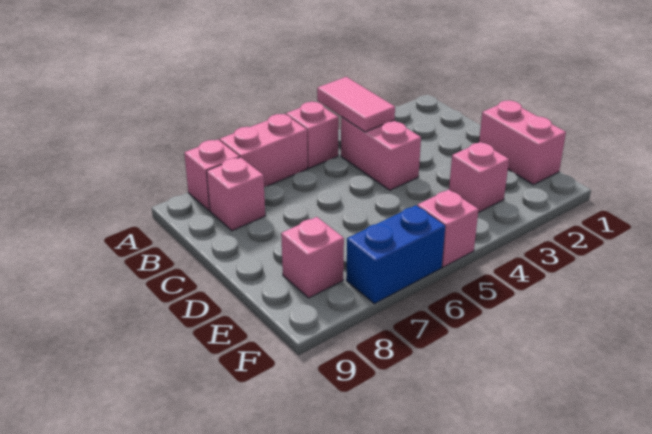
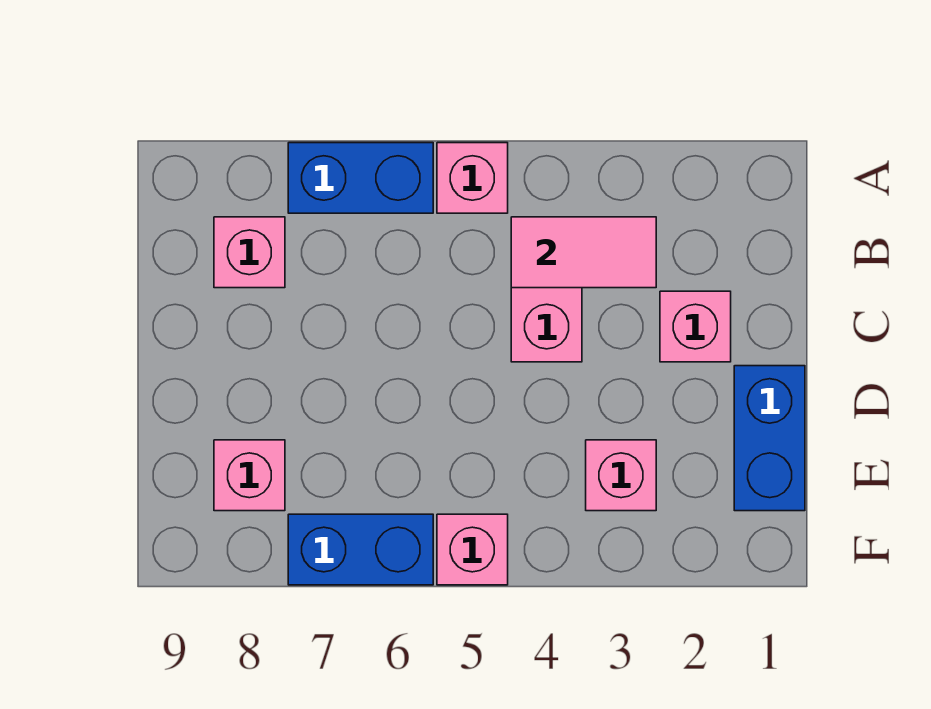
pink 1x2 tile [317,77,395,132] -> pink 1x2 tile turned to [511,217,656,288]
pink 1x2 brick [220,114,307,187] -> blue 1x2 brick [288,143,433,213]
pink 1x1 brick [184,139,240,211] -> pink 1x1 brick moved to [660,291,731,362]
pink 1x2 brick [479,100,566,185] -> blue 1x2 brick [734,366,805,511]

